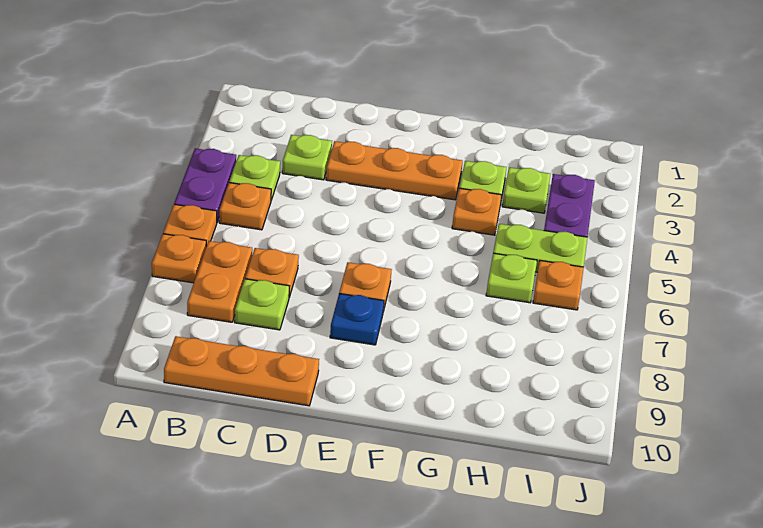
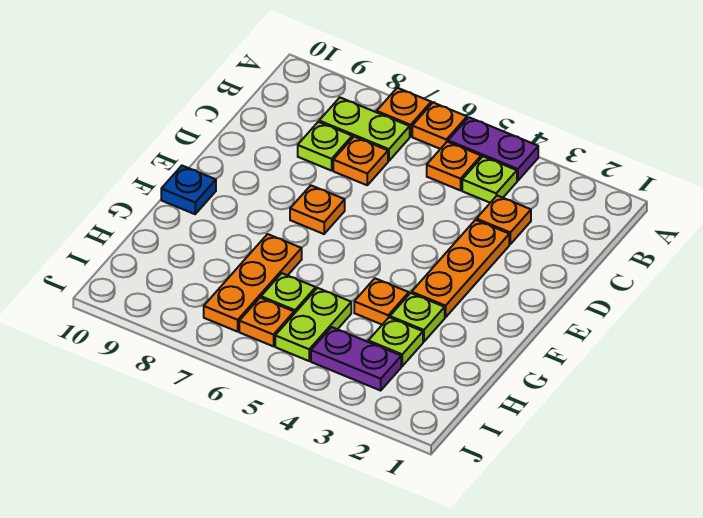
orange 1x2 plate [187,241,252,322] -> lime 1x2 plate [319,98,410,161]
orange 1x3 plate [164,336,319,406] -> orange 1x3 plate moved to [204,234,302,332]
lime 1x1 plate [282,135,332,180] -> orange 1x1 plate [476,196,531,244]
blue 1x1 plate [330,294,384,345] -> blue 1x1 plate moved to [161,166,216,214]

